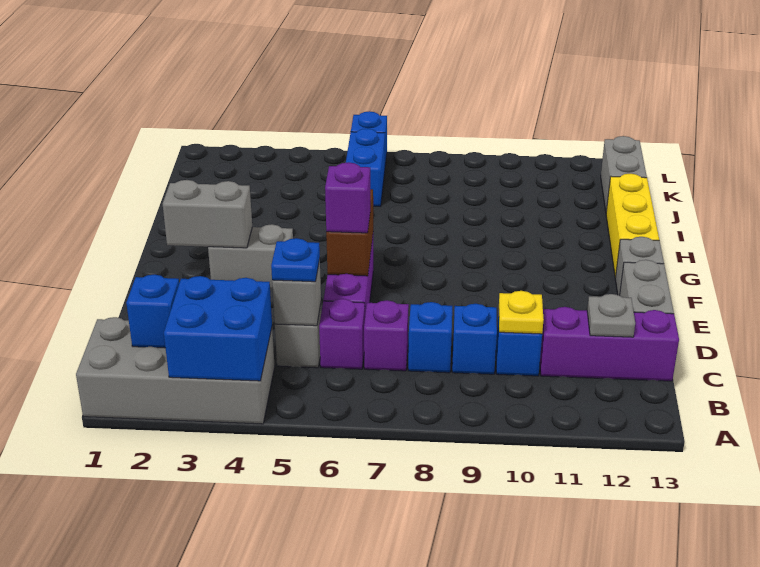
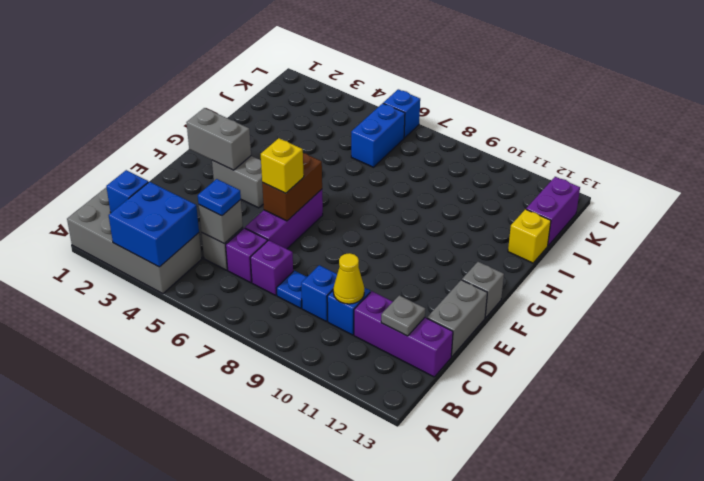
blue 1x1 brick [408,302,452,373] -> blue 1x1 plate [277,271,307,308]
yellow 1x1 plate [499,291,544,334] -> yellow 1x1 cone [333,253,364,304]
purple 1x1 brick [325,162,370,233] -> yellow 1x1 brick [261,138,304,193]
yellow 1x3 brick [606,174,659,277] -> yellow 1x1 brick [508,209,551,263]
grey 1x2 brick [601,136,647,211] -> purple 1x2 brick [526,177,580,246]

